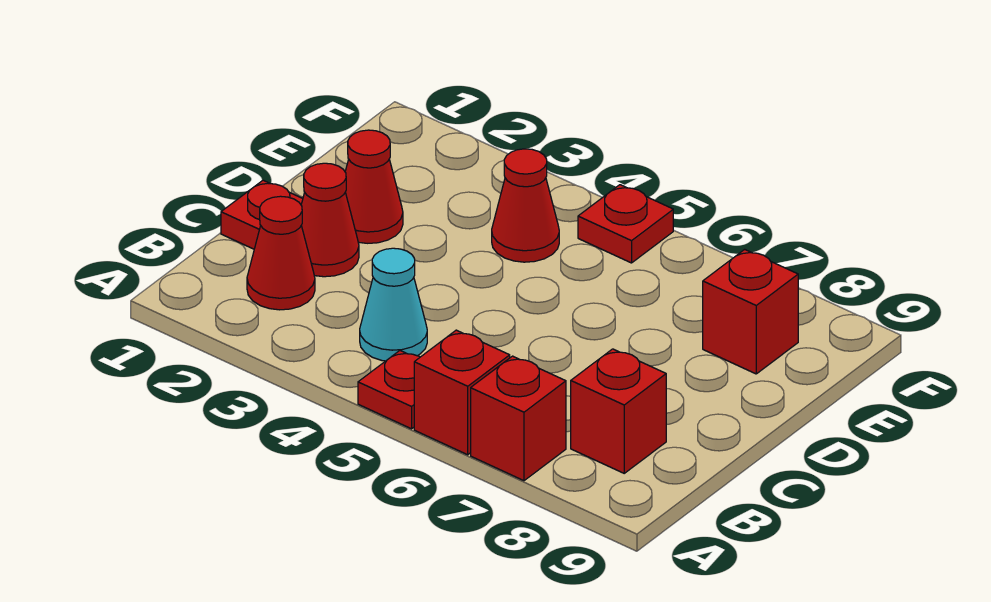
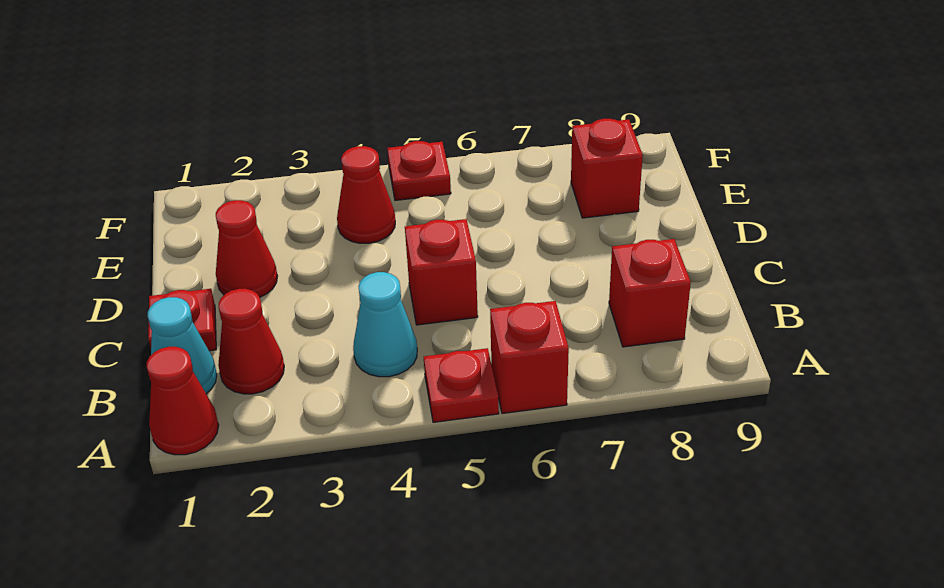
red 1x1 brick [471,356,566,481] -> red 1x1 brick moved to [405,219,478,325]
none -> cyan 1x1 cone [148,297,217,394]
red 1x1 cone [301,163,359,277] -> red 1x1 cone moved to [147,347,219,455]

